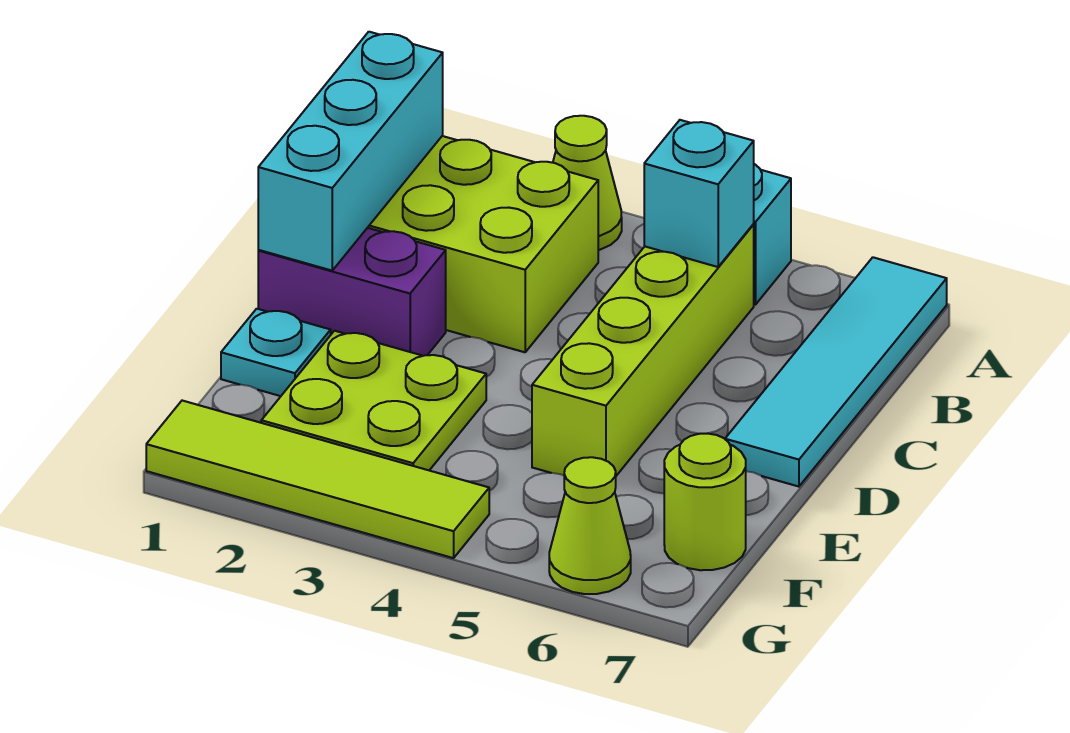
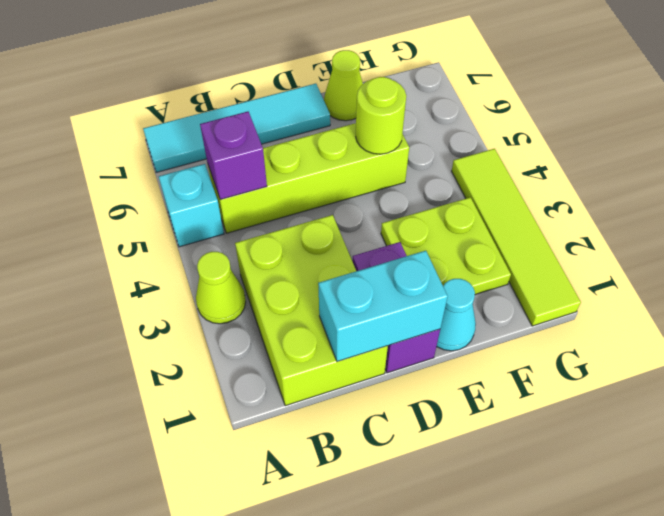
cyan 1x3 brick [258,32,443,271] -> cyan 1x2 brick [318,251,448,362]
cyan 1x1 brick [644,120,754,267] -> purple 1x1 brick [200,112,267,200]
cyan 1x1 plate [221,309,331,396] -> cyan 1x1 cone [436,279,476,351]
lime 1x1 round brick [664,433,746,570] -> lime 1x1 round brick moved to [356,77,406,154]
lime 1x1 cone [549,457,631,594] -> lime 1x1 cone moved to [324,50,363,121]

